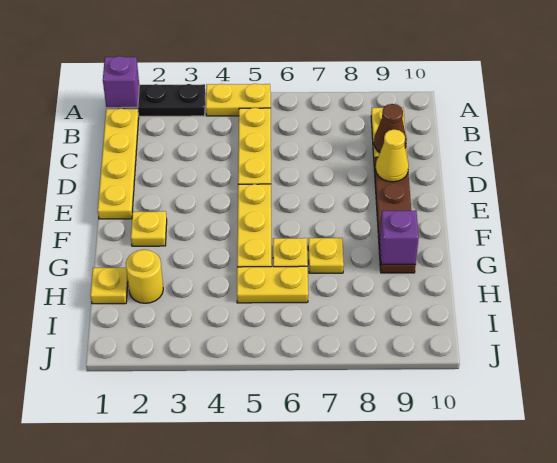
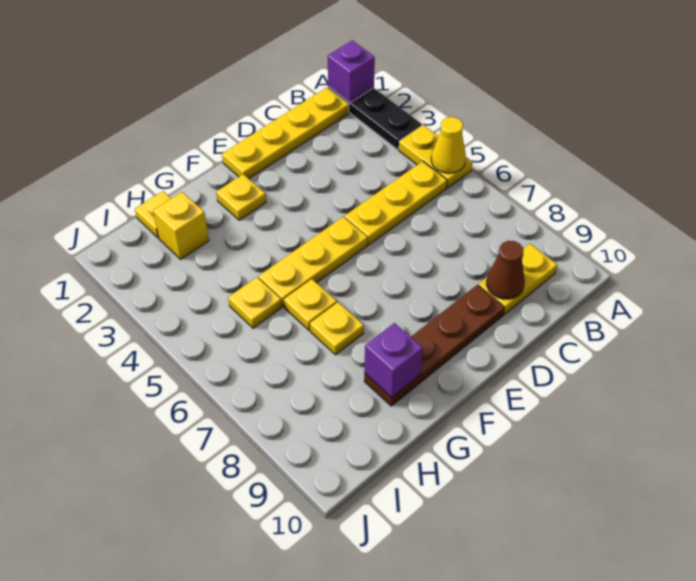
yellow 1x1 cone [376,129,409,182] -> yellow 1x1 cone moved to [431,117,466,173]
yellow 1x1 round brick [126,250,163,303] -> yellow 1x1 brick [153,192,209,259]
yellow 1x2 plate [237,266,308,303] -> yellow 1x1 plate [228,277,282,328]

